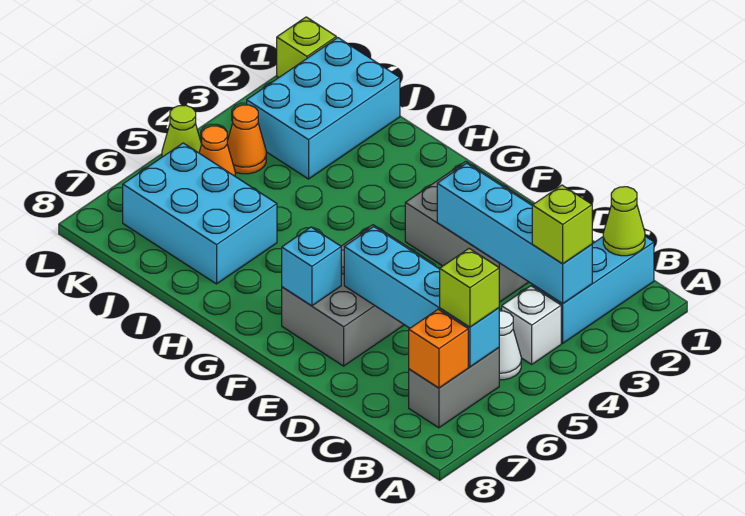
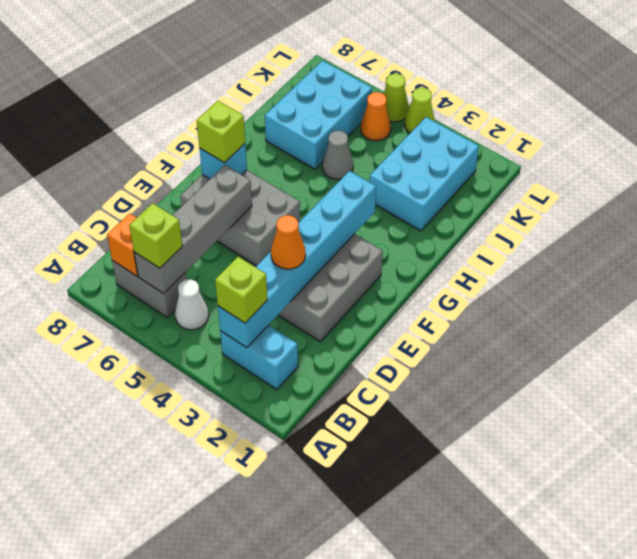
cyan 1x3 brick [532,236,654,343] -> cyan 1x2 brick [220,325,298,390]
lime 1x1 cone [603,187,645,256] -> lime 1x1 cone moved to [405,88,435,133]
cyan 1x4 brick [437,163,592,303] -> cyan 1x6 brick [218,171,376,348]
white 1x1 brick [502,286,561,364] -> none
cyan 1x4 brick [344,227,499,367] -> grey 1x4 brick [134,165,252,294]
none -> grey 1x1 cone [322,131,353,180]
cyan 2x3 brick [247,38,400,179] -> cyan 2x3 brick turned to [369,117,479,231]
orange 1x1 cone [227,105,266,174] -> orange 1x1 cone moved to [271,215,306,269]
lime 1x1 brick [277,17,336,78] -> lime 1x1 brick moved to [197,101,245,163]

